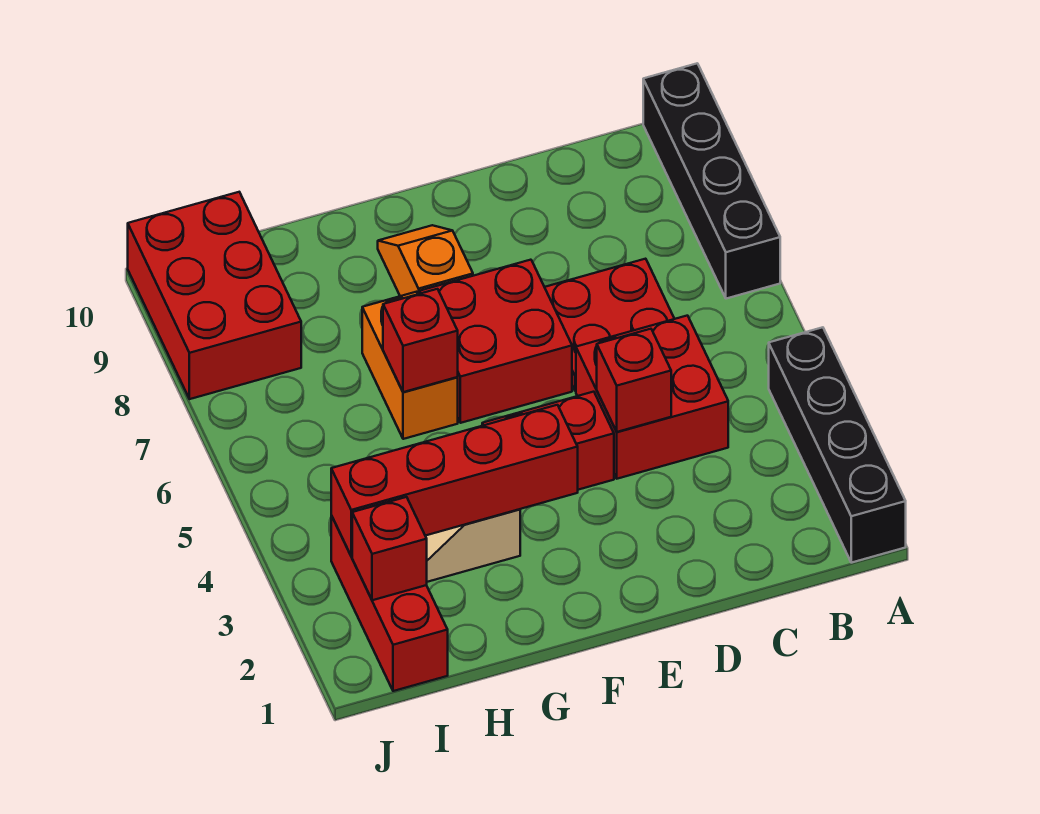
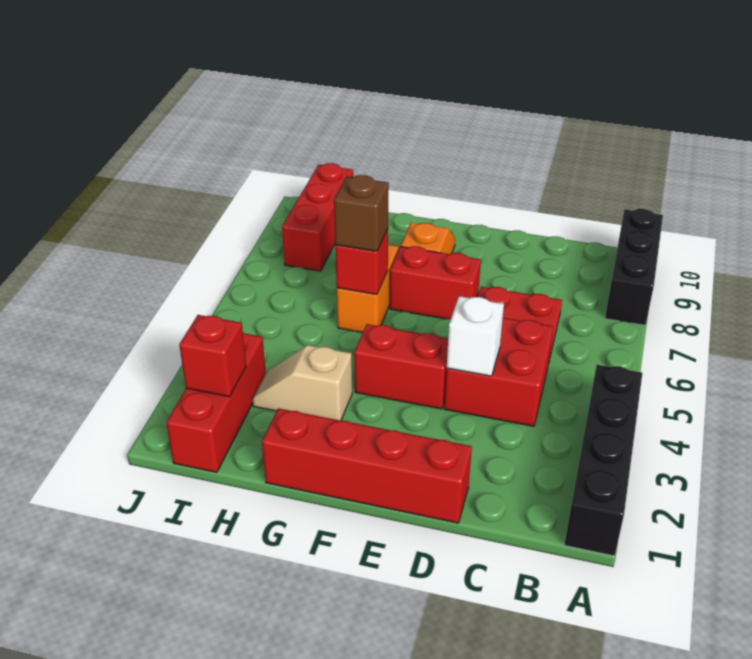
black 1x4 brick [643,63,780,299] -> black 1x3 brick [605,209,663,325]
red 1x1 brick [597,329,671,432] -> white 1x1 brick [447,296,504,376]
red 2x2 brick [420,260,572,423] -> red 1x2 brick [390,246,481,320]
red 1x4 brick [331,405,578,556] -> red 1x4 brick moved to [262,408,472,523]
none -> brown 1x1 brick [334,175,389,251]
red 2x3 brick [128,192,301,399] -> red 1x3 brick [282,163,353,271]

